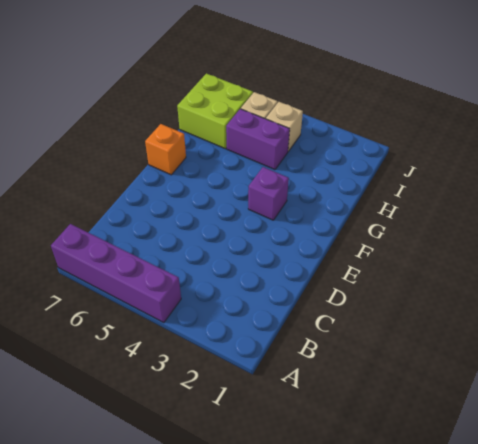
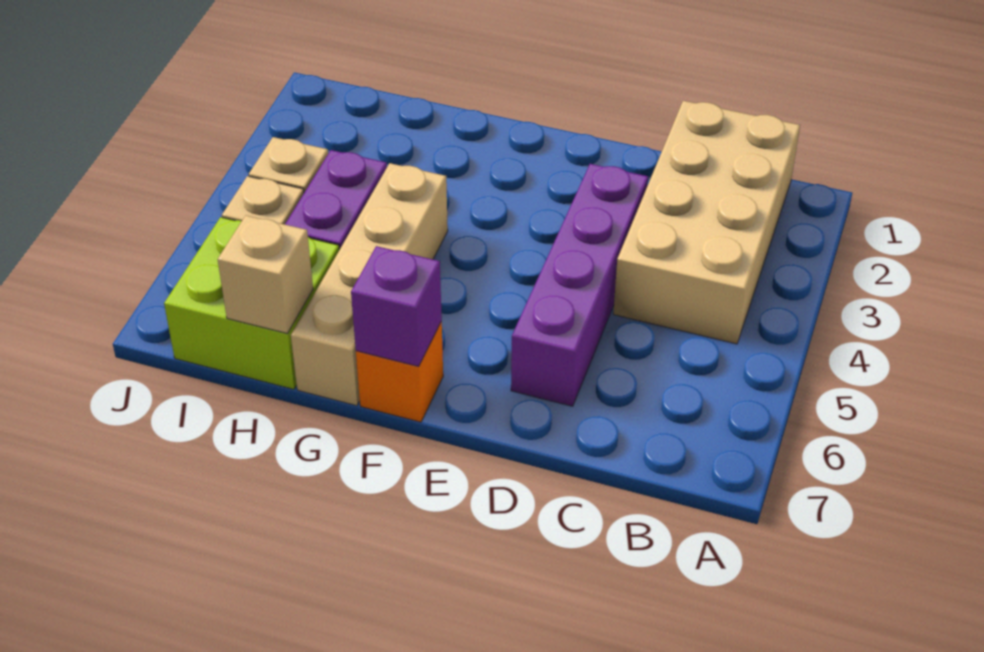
purple 1x4 brick [51,224,181,323] -> purple 1x4 brick moved to [511,164,648,406]
none -> tan 2x4 brick [613,101,800,344]
purple 1x1 brick [248,167,289,220] -> purple 1x1 brick moved to [351,246,442,366]
none -> tan 1x4 brick [291,163,448,406]
none -> tan 1x1 brick [218,215,313,333]

